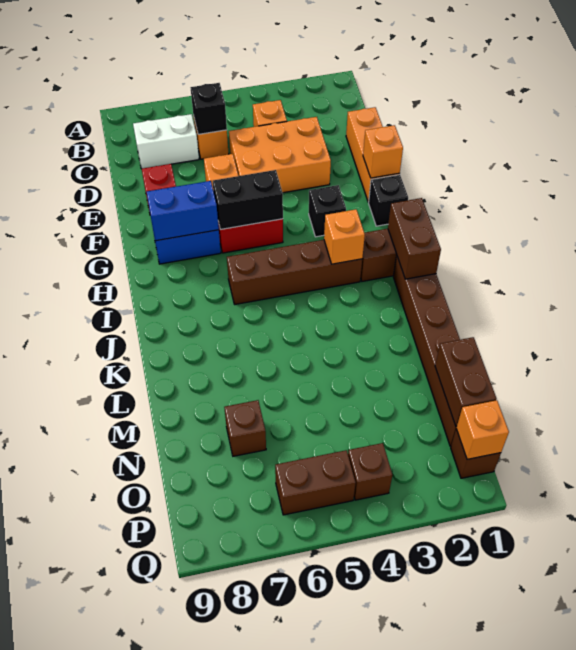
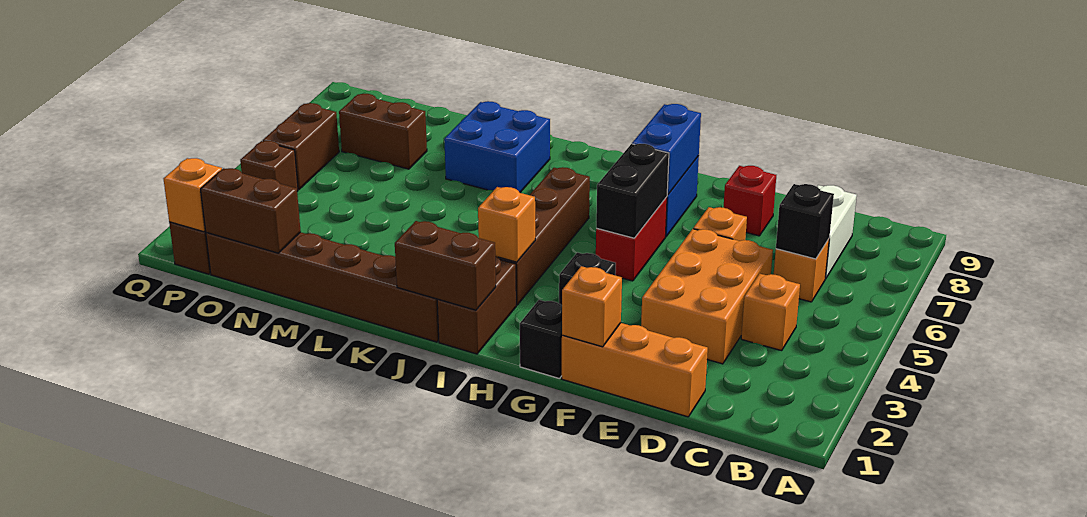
none -> blue 2x2 brick [444,101,550,192]
brown 1x1 brick [224,400,266,456] -> brown 1x2 brick [339,94,427,169]

